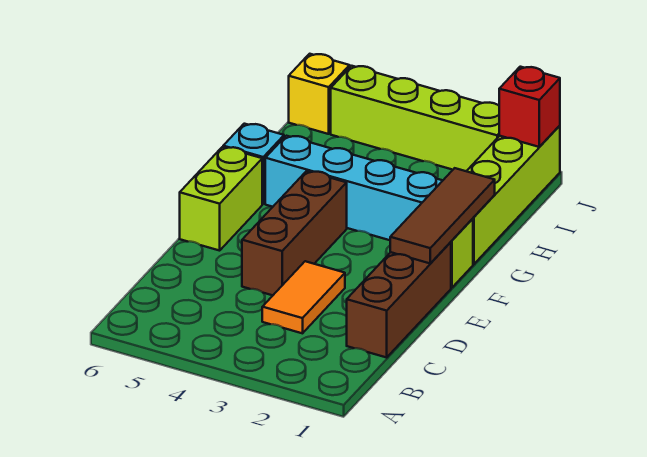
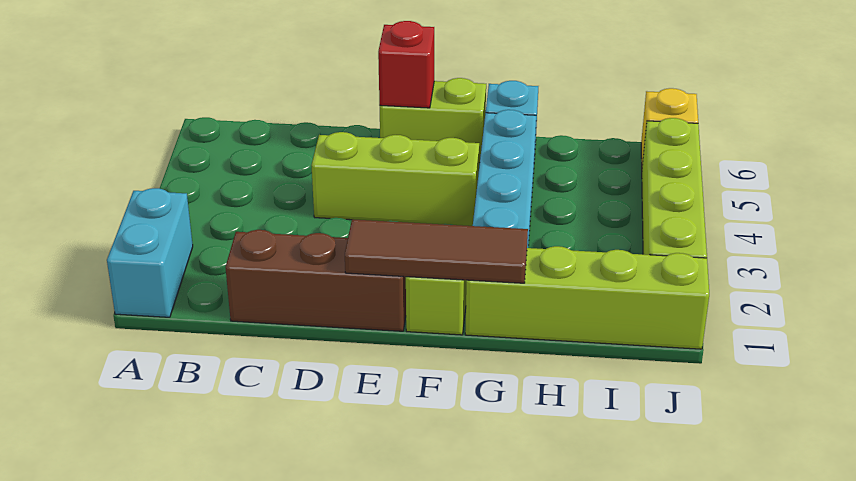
none -> cyan 1x2 brick [107,188,193,317]
orange 1x2 tile [262,261,345,333] -> none
brown 1x3 brick [242,171,347,295] -> lime 1x3 brick [311,132,479,226]
red 1x1 brick [499,67,560,147] -> red 1x1 brick moved to [378,21,434,108]

